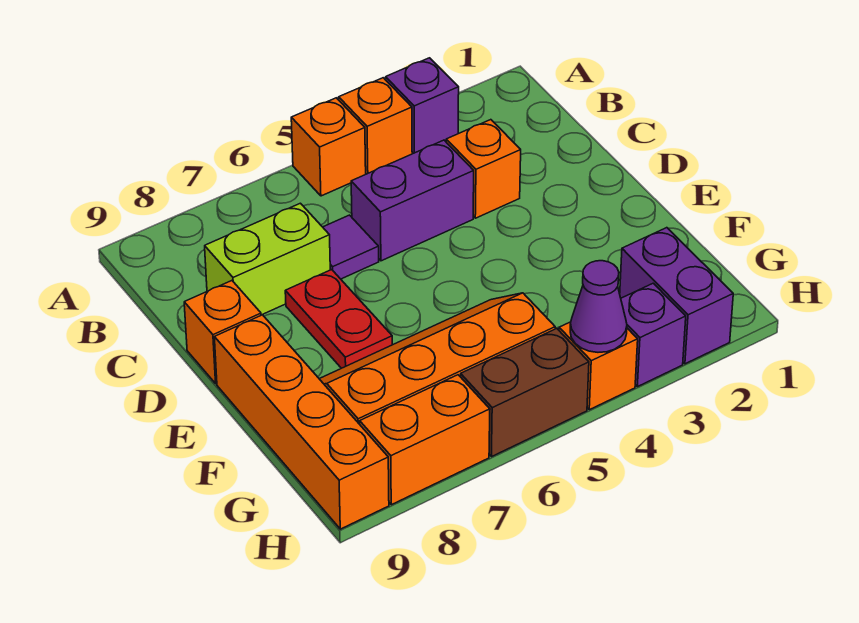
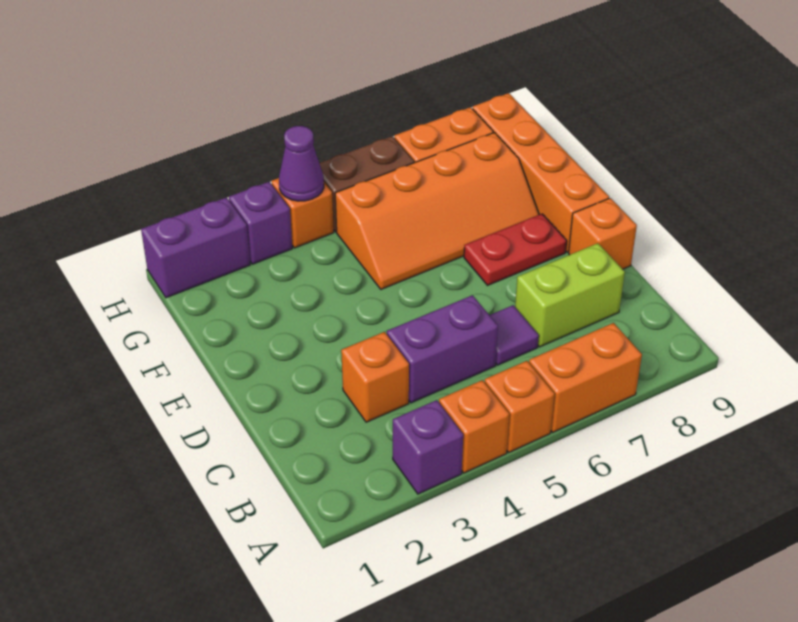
none -> orange 1x2 brick [529,323,642,432]
red 1x2 plate [285,270,392,368] -> red 1x2 plate turned to [464,214,567,285]
purple 1x2 brick [620,228,733,364] -> purple 1x2 brick turned to [141,197,250,298]

